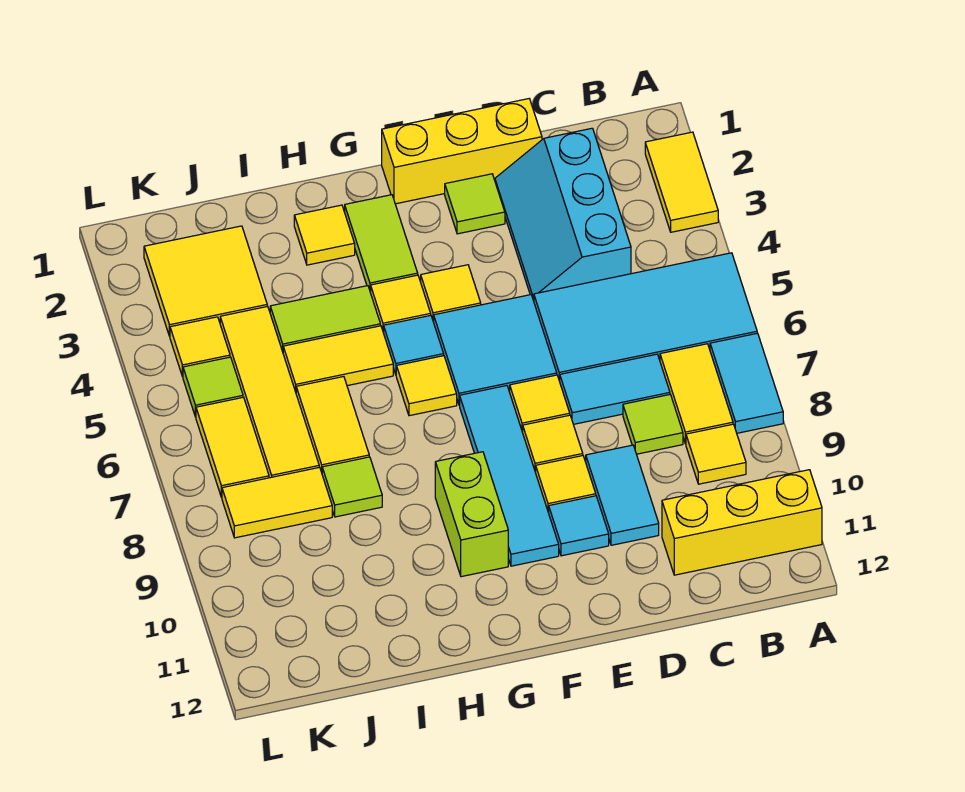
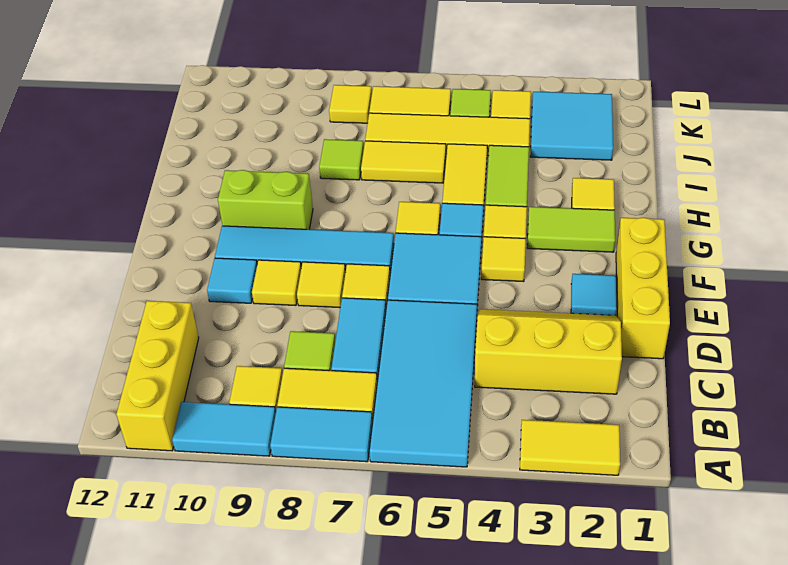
cyan 2x3 slope [495,128,631,301] -> yellow 2x3 slope [475,309,622,394]
cyan 1x2 tile [586,445,659,545] -> cyan 1x2 tile moved to [172,402,276,456]
lime 1x1 tile [445,174,505,234] -> cyan 1x1 tile [571,274,617,315]
yellow 2x2 tile [144,226,267,336] -> cyan 2x2 tile [530,92,613,160]
yellow 1x2 tile [222,467,332,538] -> yellow 1x1 tile [329,85,372,123]

